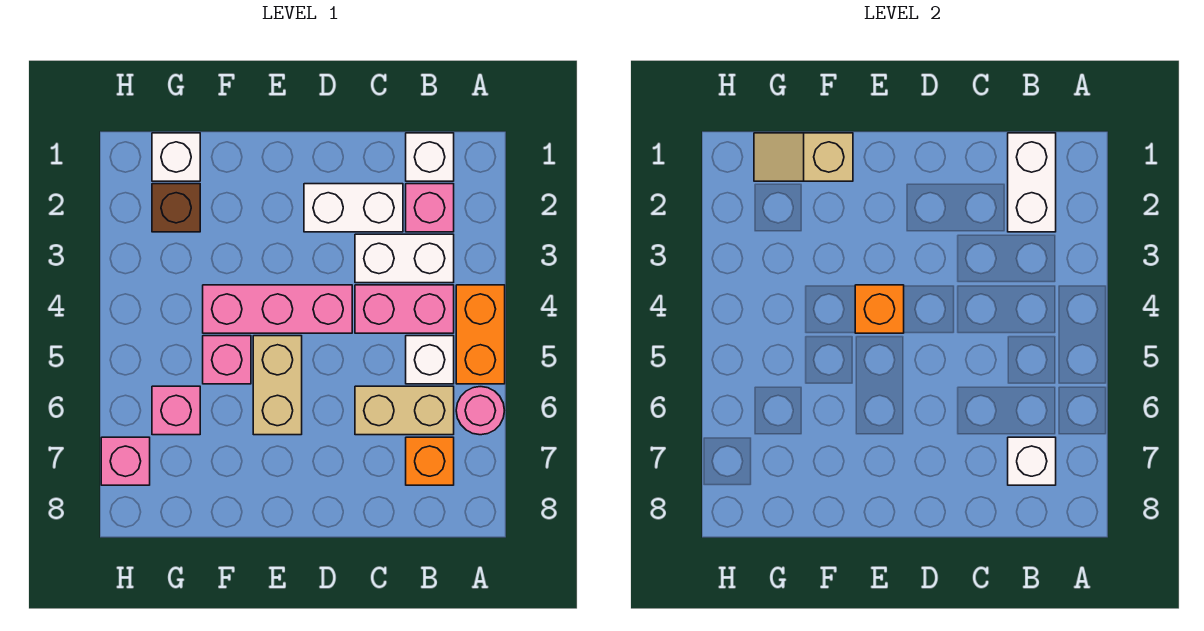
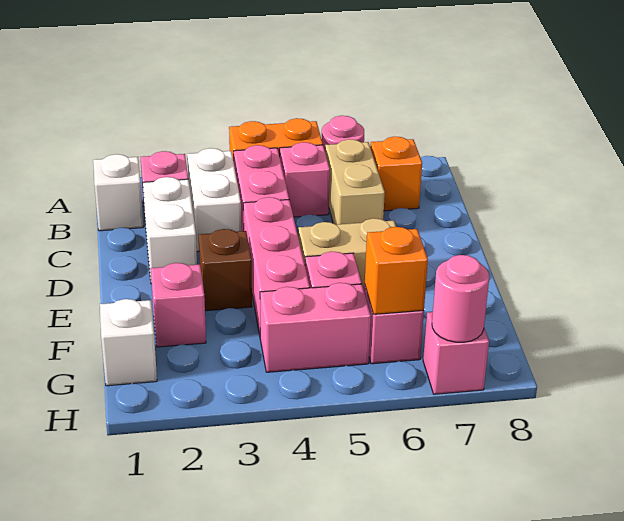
white 1x2 brick [1008,133,1056,232] -> none
white 1x1 brick [406,336,454,384] -> pink 1x1 brick [280,142,330,217]
white 1x1 brick [1008,437,1056,485] -> none
orange 1x1 brick [855,285,904,333] -> orange 1x1 brick moved to [365,227,428,314]
tan 1x2 slope [754,133,853,181] -> none
none -> pink 1x1 brick [151,263,206,347]
brown 1x1 brick [152,184,200,232] -> brown 1x1 brick moved to [199,229,252,311]
none -> pink 1x2 brick [260,283,371,372]
none -> pink 1x1 round brick [432,255,489,342]

